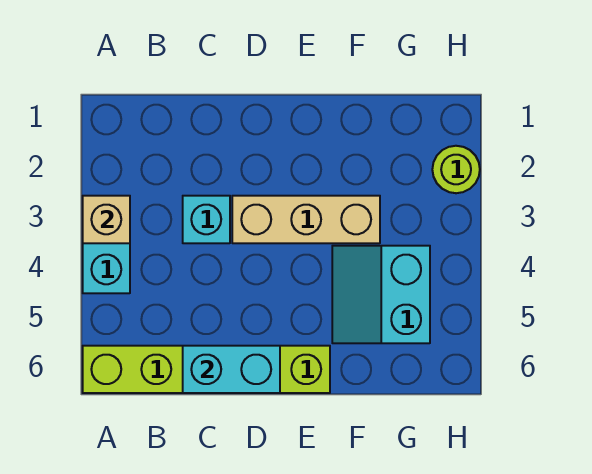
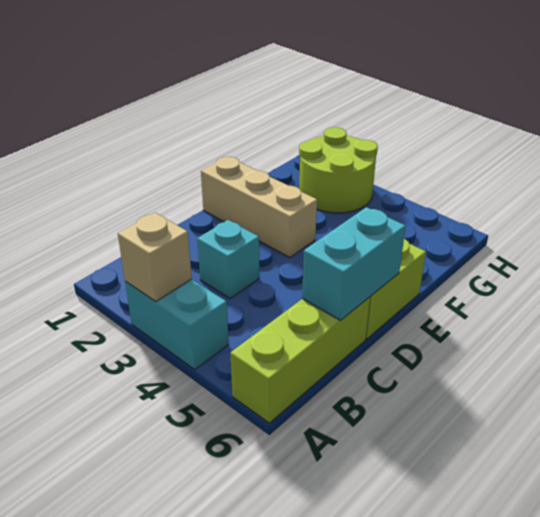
tan 1x3 brick [232,196,380,243] -> tan 1x3 brick turned to [201,157,317,258]
cyan 2x2 slope [332,246,430,343] -> none
lime 1x1 round brick [432,146,480,193] -> lime 2x2 round brick [299,127,378,213]

